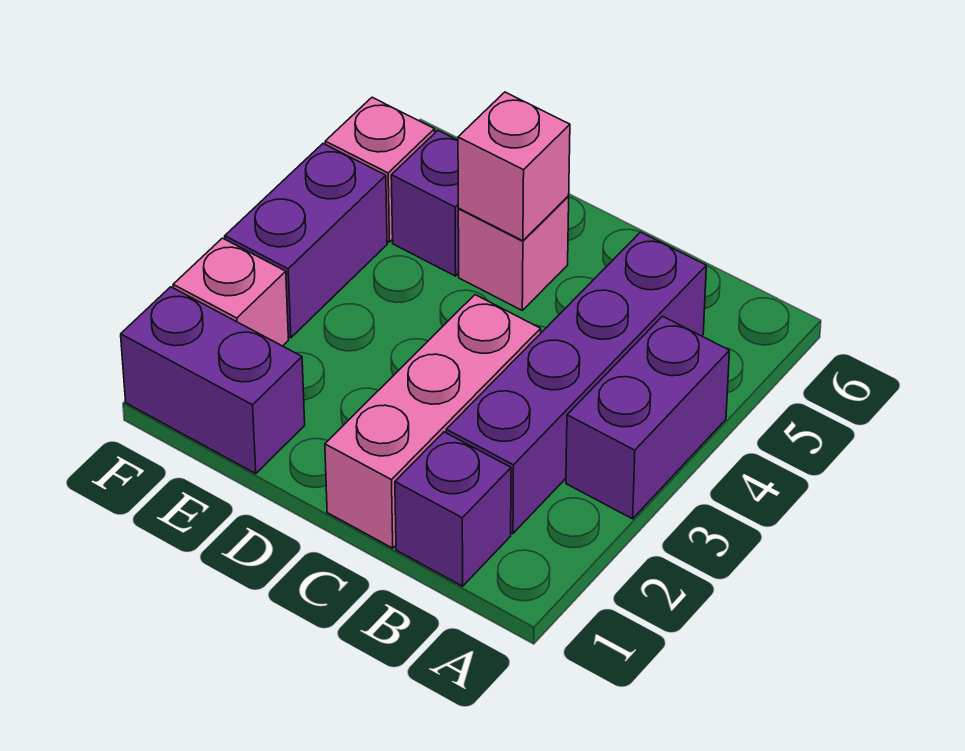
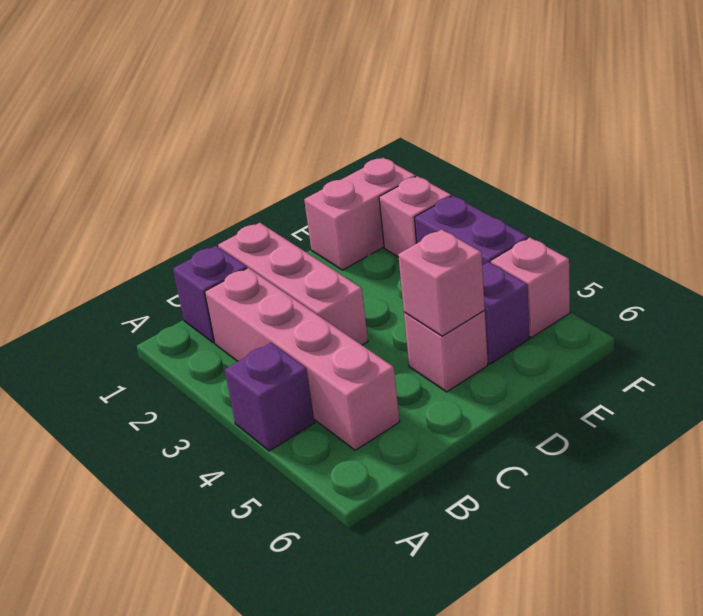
purple 1x2 brick [566,316,729,519] -> purple 1x1 brick [225,343,315,451]
purple 1x4 brick [446,232,706,533] -> pink 1x4 brick [205,268,400,450]
purple 1x2 brick [121,287,305,474] -> pink 1x2 brick [304,158,416,270]

